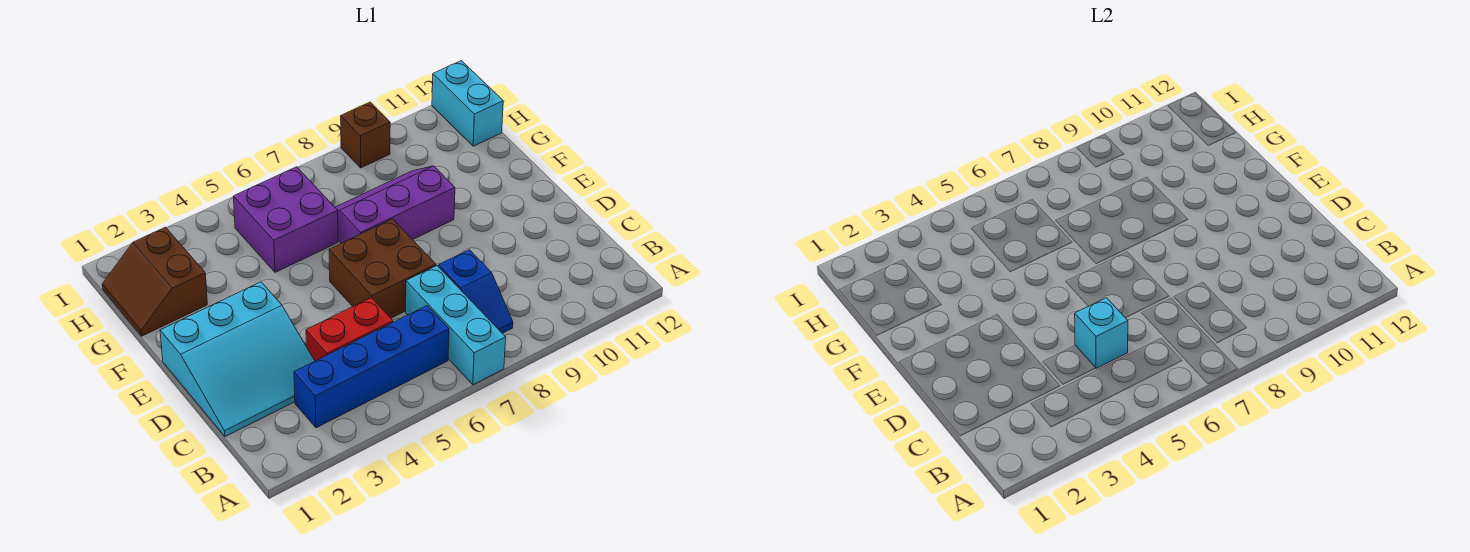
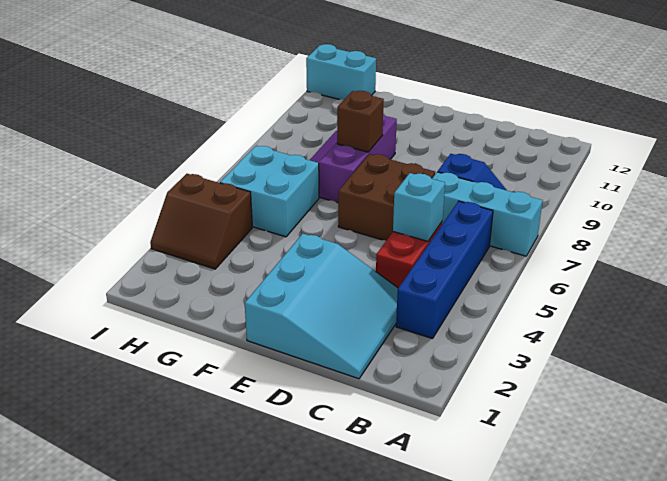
brown 2x2 slope [102,227,207,336] -> brown 2x2 slope moved to [150,174,252,269]
purple 2x2 brick [233,167,338,272] -> cyan 2x2 brick [220,146,319,237]
brown 1x1 brick [341,102,390,168] -> brown 1x1 brick moved to [337,91,384,152]

